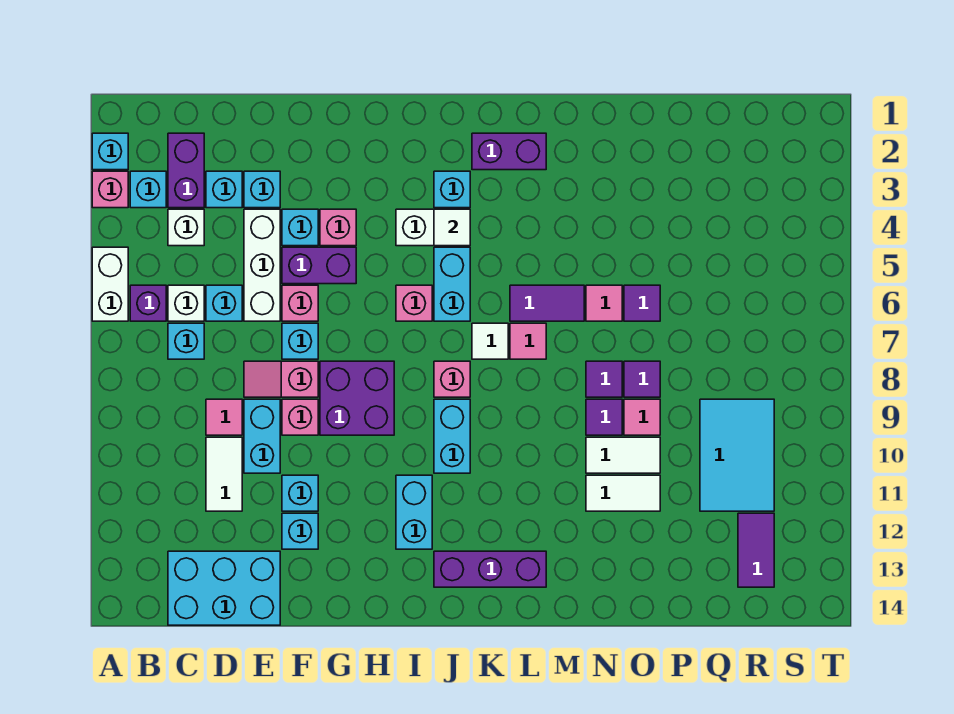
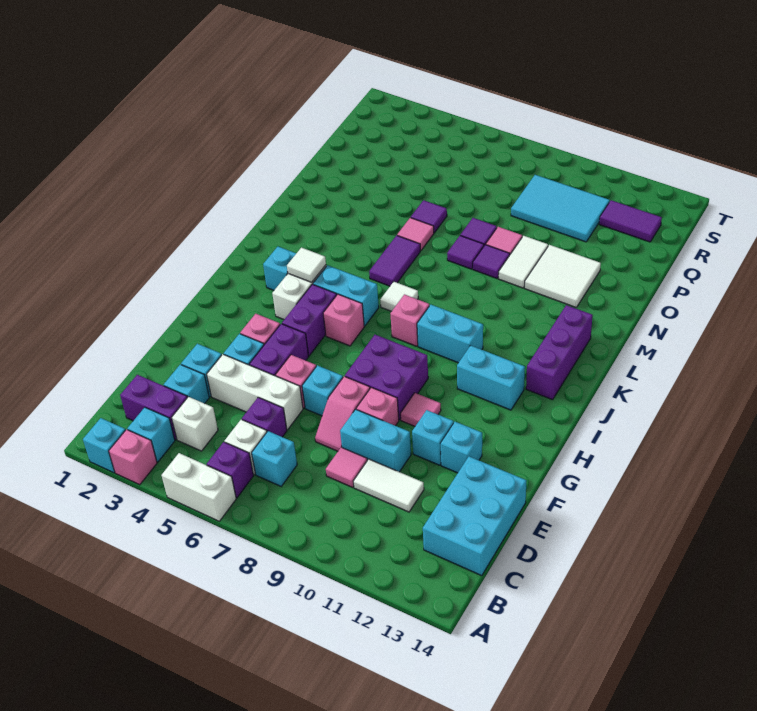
cyan 1x1 brick [206,285,242,321] -> purple 1x1 brick [242,397,287,437]
purple 1x2 brick [472,133,546,170] -> purple 1x2 brick moved to [282,284,337,356]
pink 1x1 tile [510,323,546,359] -> pink 1x1 tile moved to [400,393,441,426]
white 1x2 tile [586,475,660,511] -> white 2x2 tile [525,245,601,307]

